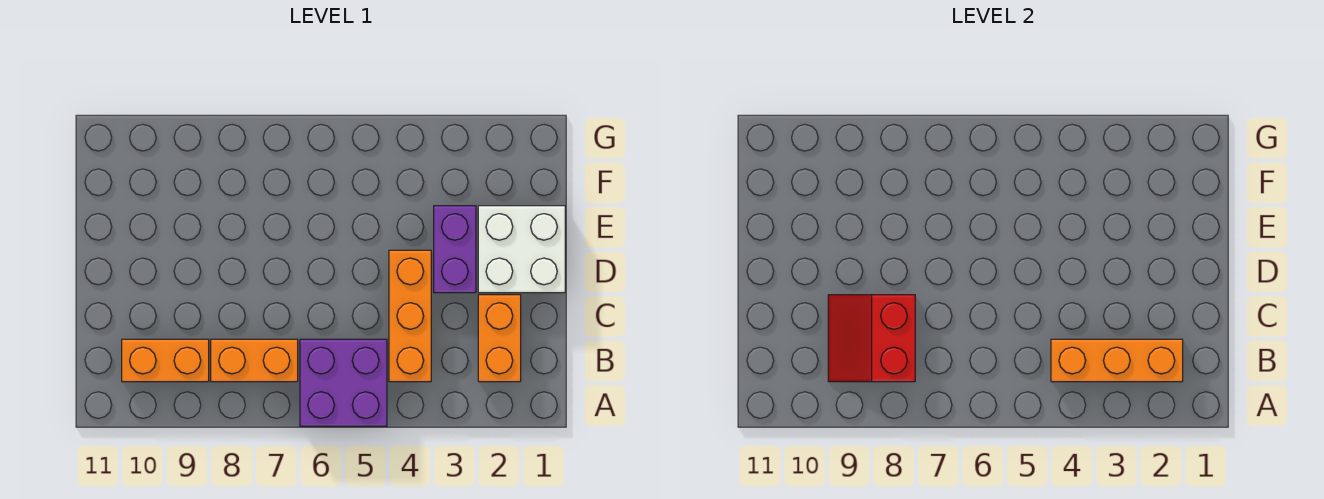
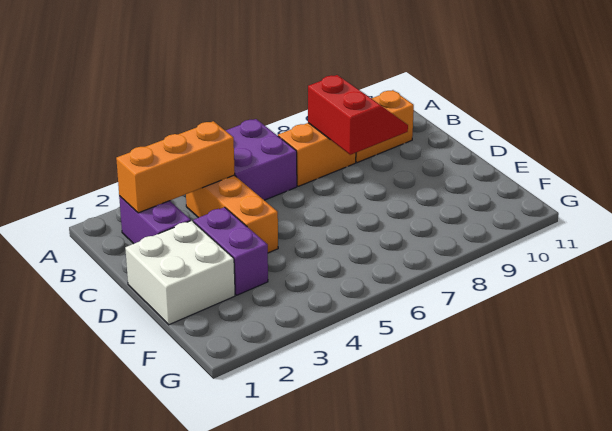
orange 1x2 brick [478,295,521,382] -> purple 1x2 brick [119,196,191,244]

